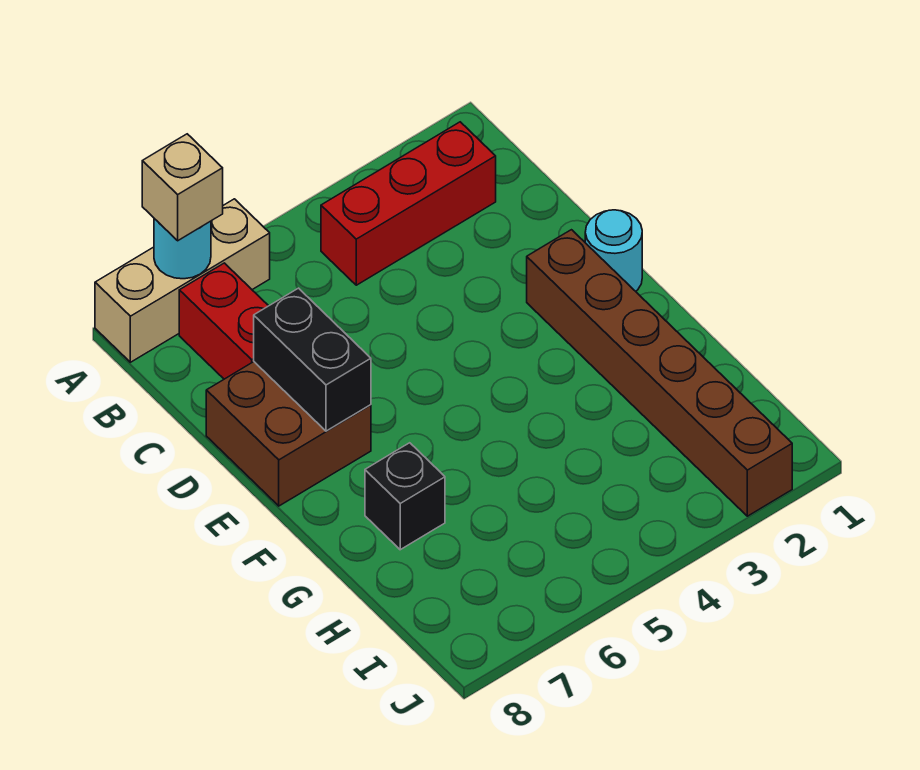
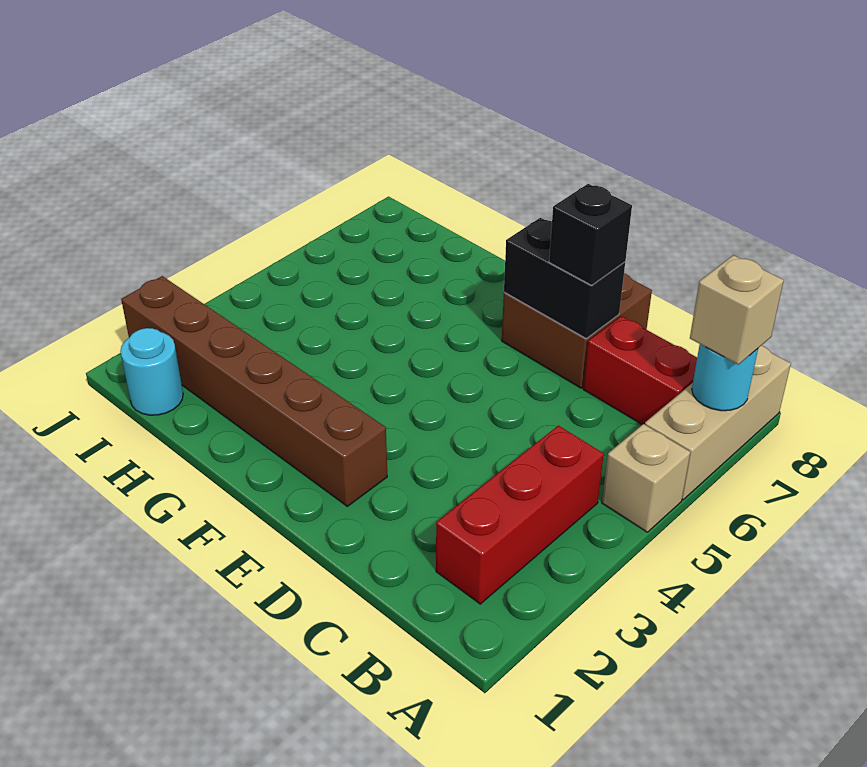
none -> tan 1x1 brick [602,424,690,532]
cyan 1x1 round brick [585,210,642,291] -> cyan 1x1 round brick moved to [120,328,183,415]
black 1x1 brick [365,443,445,550] -> black 1x1 brick moved to [549,184,632,285]

